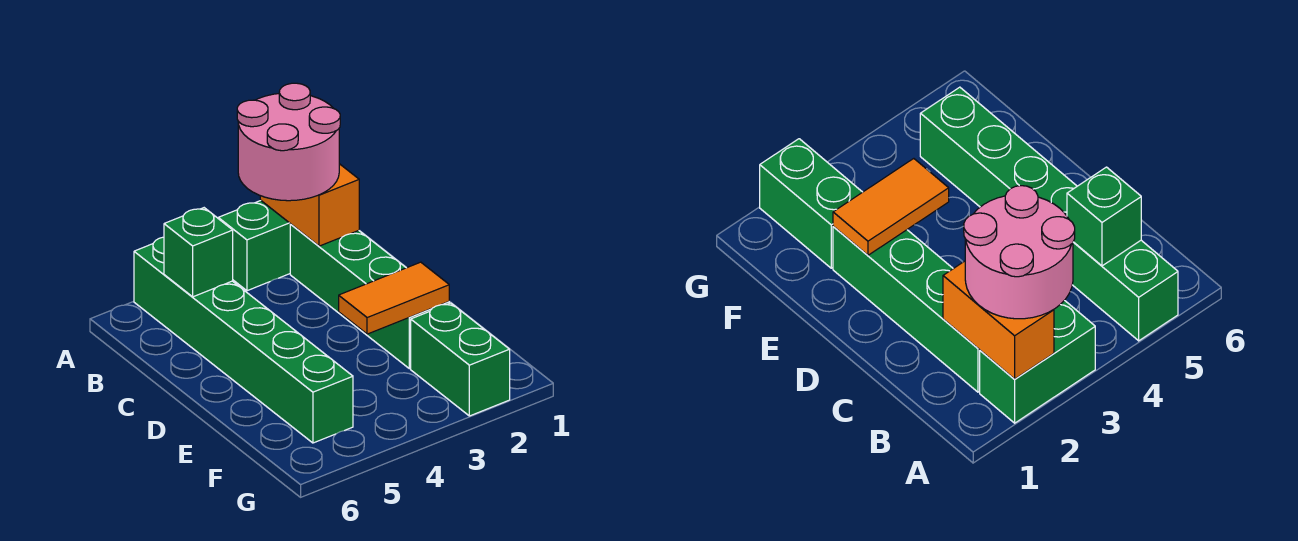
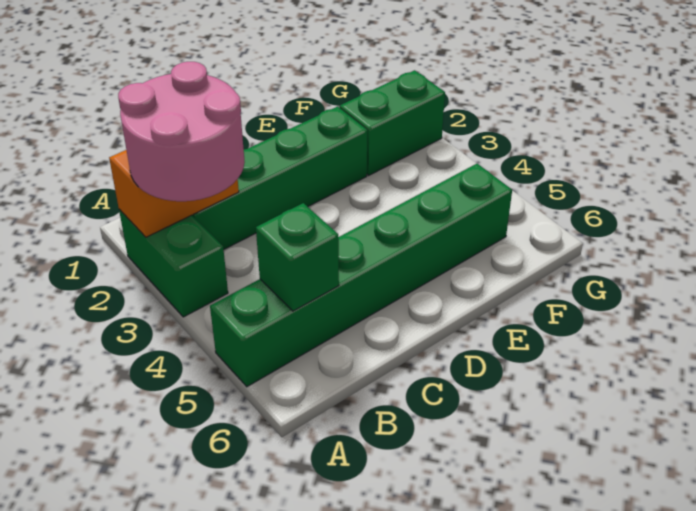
orange 1x2 tile [339,262,449,334] -> none

